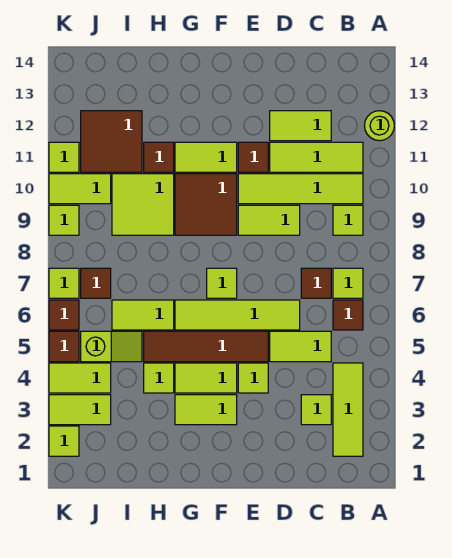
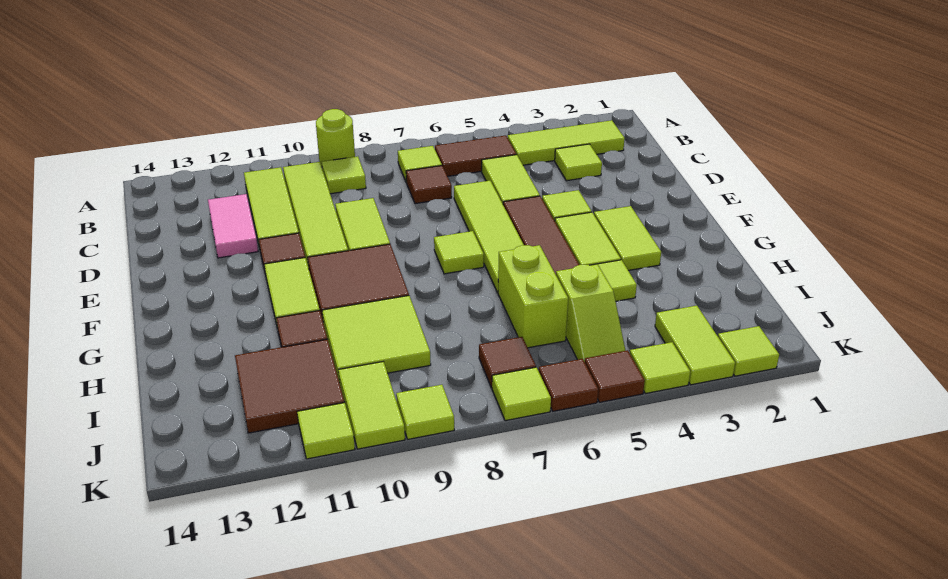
lime 1x1 round brick [364,111,394,141] -> lime 1x1 round brick moved to [316,109,355,167]
brown 1x1 tile [333,300,363,330] -> brown 1x2 tile [435,135,516,176]
lime 1x2 tile [270,111,331,141] -> pink 1x2 tile [208,194,258,258]
lime 1x2 tile [112,300,174,330] -> lime 1x2 brick [498,245,568,348]
lime 1x2 slope [81,331,142,362] -> lime 1x2 slope turned to [556,264,626,362]
lime 1x2 tile [49,363,111,393] -> lime 1x1 tile [630,342,690,394]

